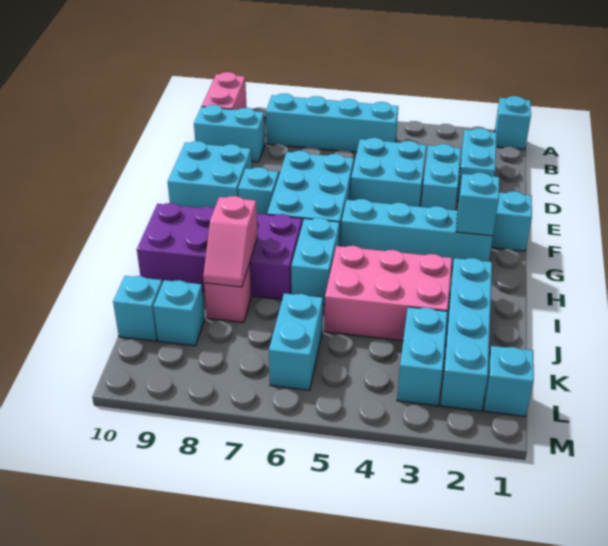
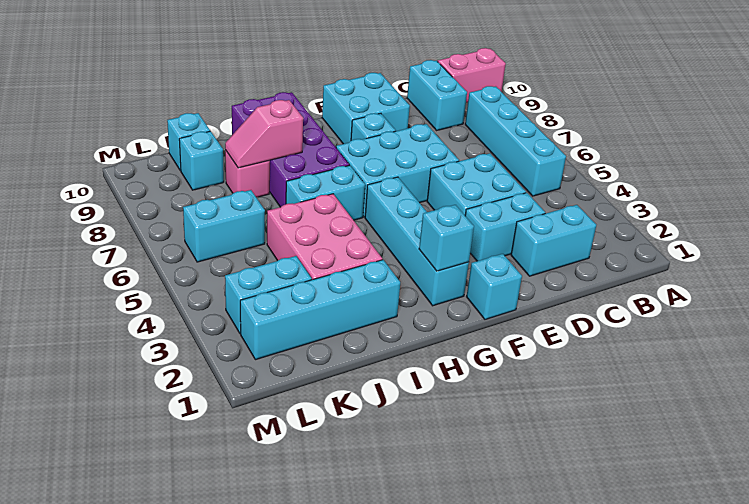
cyan 1x1 brick [495,96,531,149] -> none
cyan 1x1 brick [484,346,534,416] -> none

